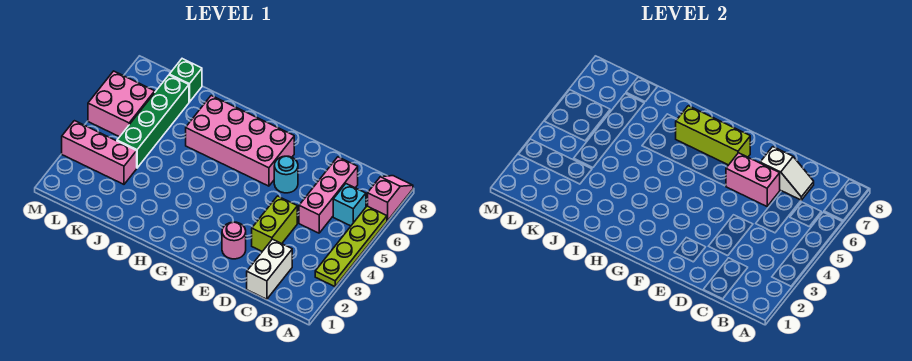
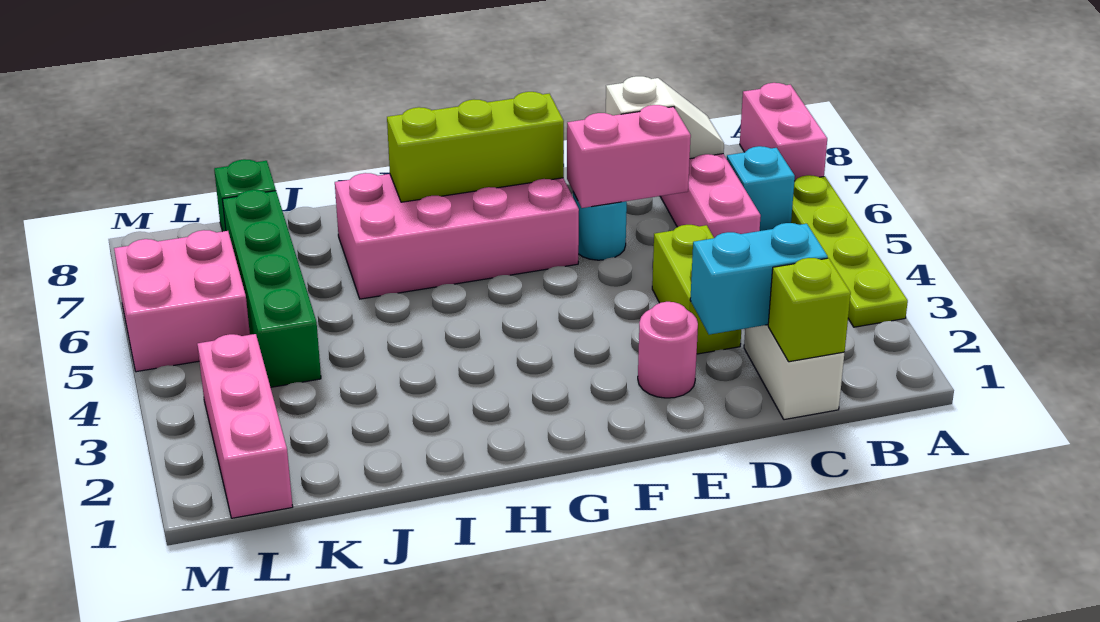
pink 1x2 slope [368,176,413,221] -> pink 1x2 brick [740,83,827,181]
none -> lime 1x1 brick [768,258,851,362]
none -> cyan 1x2 brick [690,223,828,335]
pink 1x3 brick [62,121,137,184] -> pink 1x3 brick turned to [197,334,293,518]

